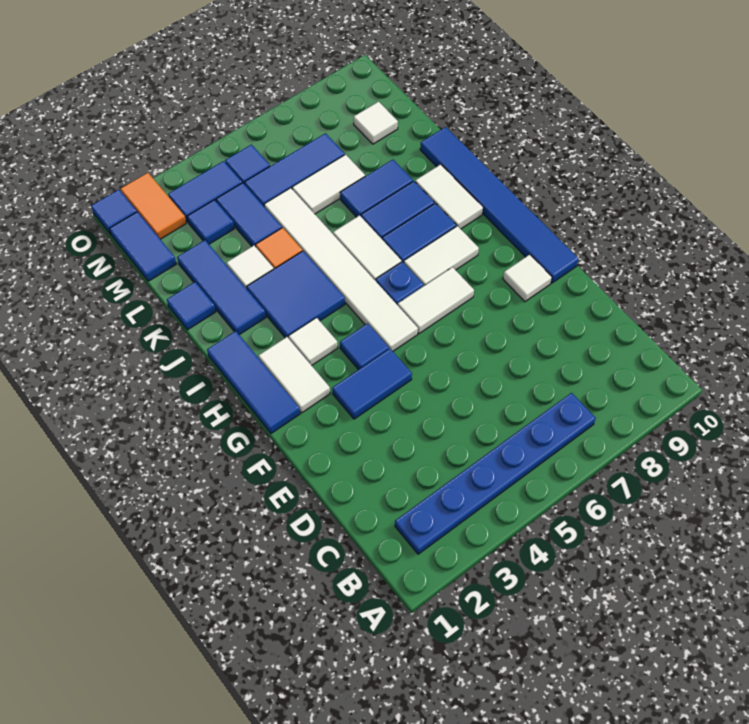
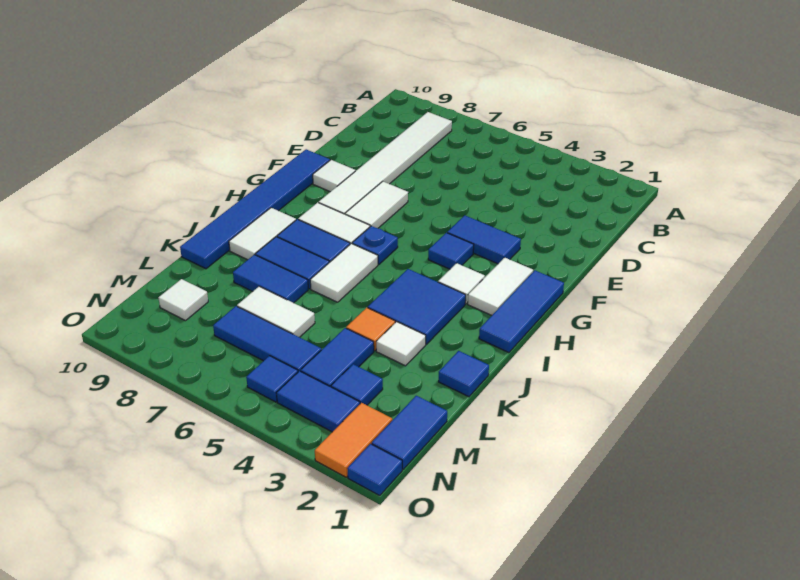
blue 1x6 plate [395,393,596,554] -> none
white 1x6 tile [264,188,418,351] -> white 1x6 tile moved to [319,112,452,214]
white 1x2 tile [398,267,474,334] -> white 1x2 tile turned to [345,181,408,228]
blue 1x3 tile [177,240,266,335] -> none

